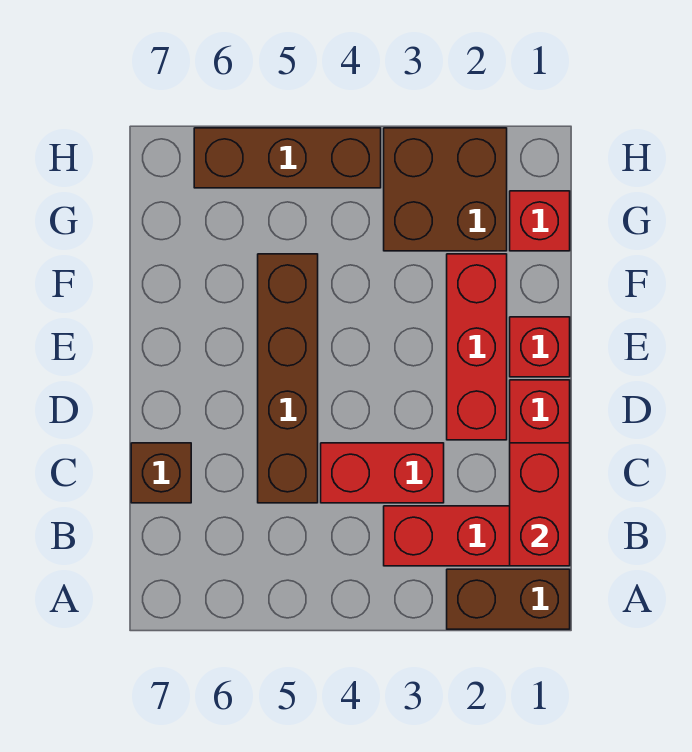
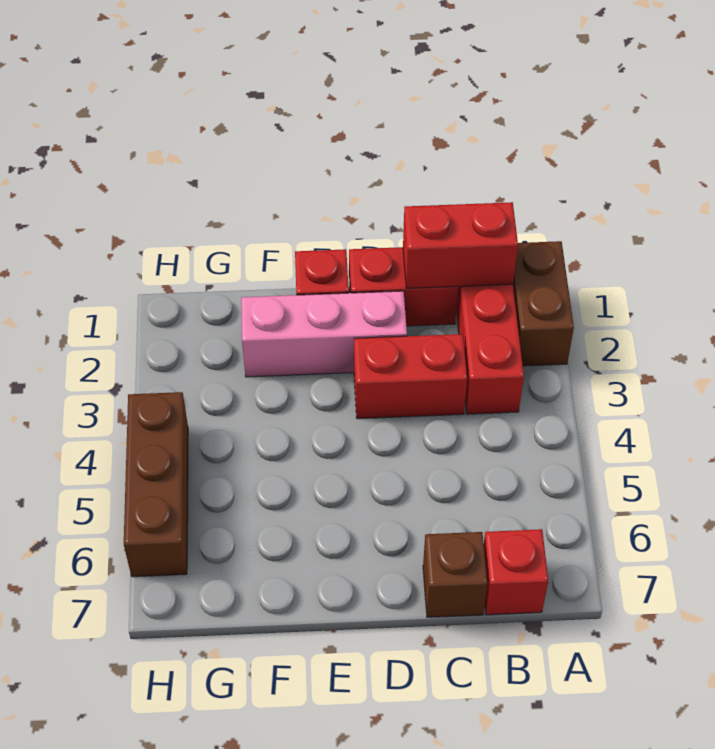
red 1x2 brick [321,443,444,503] -> red 1x2 brick turned to [354,334,467,419]
brown 1x4 brick [258,254,318,503] -> none
red 1x3 brick [447,254,507,440] -> pink 1x3 brick [241,291,407,377]
red 1x1 brick [510,191,570,251] -> red 1x1 brick moved to [484,529,548,615]
brown 2x2 brick [384,128,507,251] -> none

